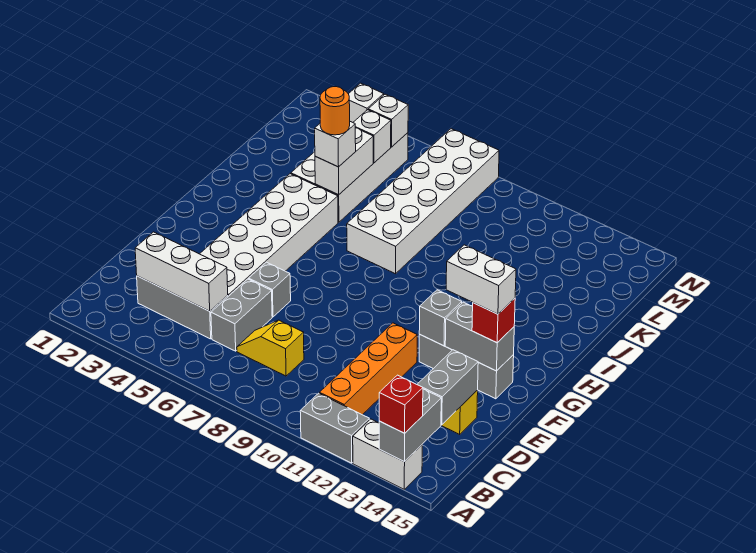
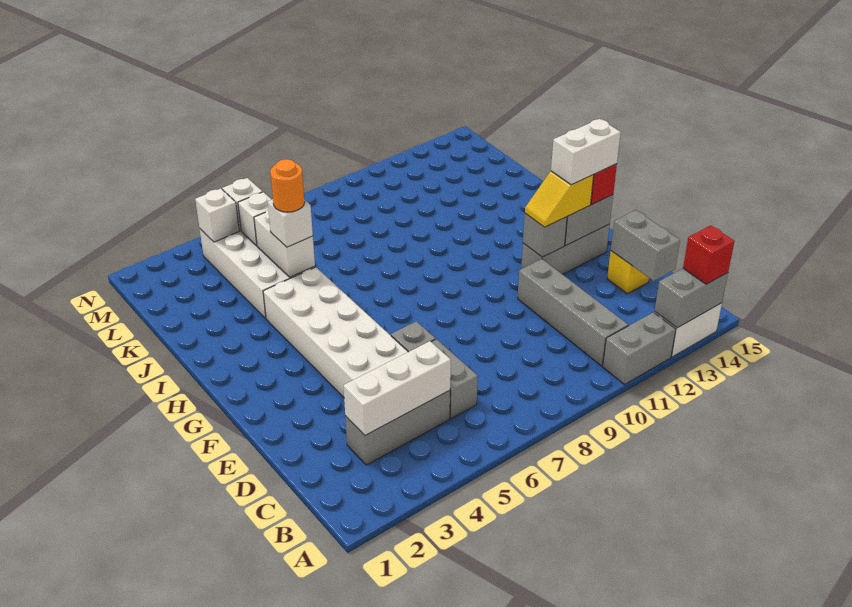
grey 1x2 brick [379,389,441,462] -> grey 1x2 brick turned to [655,269,728,328]
orange 1x4 brick [319,323,417,415] -> grey 1x4 brick [518,259,628,366]
yellow 1x2 slope [237,320,304,376] -> yellow 1x2 slope moved to [525,171,594,227]
white 2x6 brick [347,129,499,274] -> none

